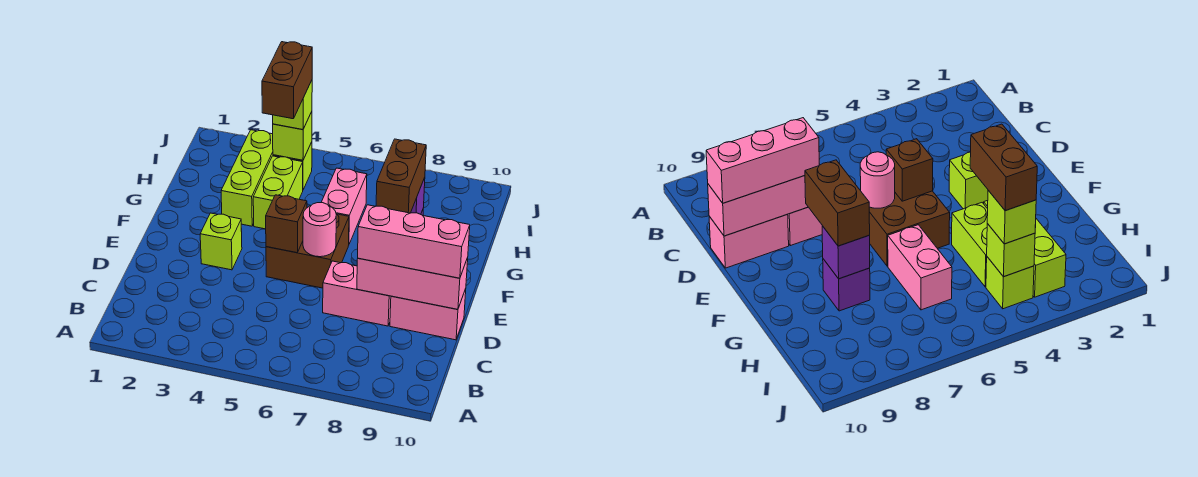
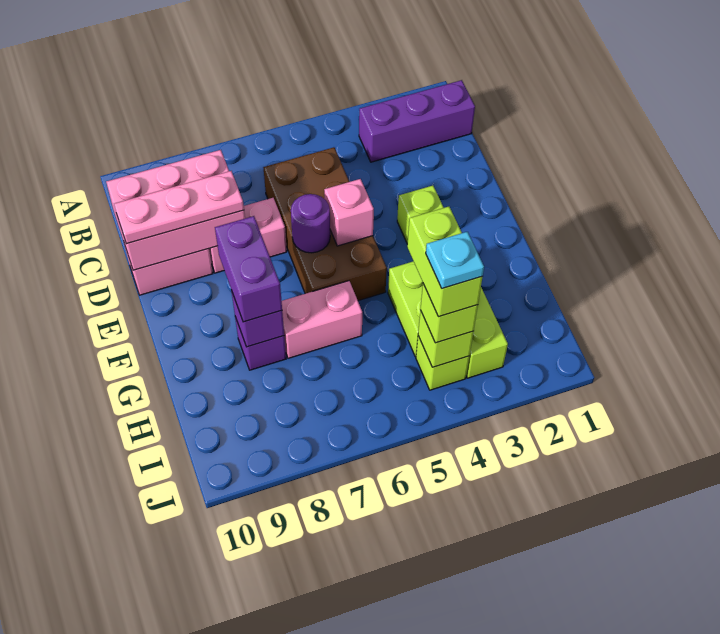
none -> purple 1x3 brick [359,80,475,162]
pink 1x3 brick [357,258,468,309] -> pink 2x3 brick [106,150,245,270]
pink 1x3 brick [358,205,470,278] -> pink 1x3 plate [114,171,244,244]
brown 2x2 brick [266,214,349,288] -> brown 2x4 brick [263,147,387,301]
brown 1x1 brick [266,195,307,253] -> pink 1x1 brick [324,179,374,246]
pink 1x1 round brick [303,203,336,257] -> purple 1x1 round brick [291,194,330,253]
brown 1x2 brick [376,139,426,213] -> purple 1x2 brick [215,216,282,322]
pink 1x2 brick [321,168,367,244] -> pink 1x2 brick turned to [282,281,362,358]
brown 1x2 brick [262,42,312,119] -> lime 1x2 brick [407,207,482,317]
none -> cyan 1x1 plate [426,232,484,289]

